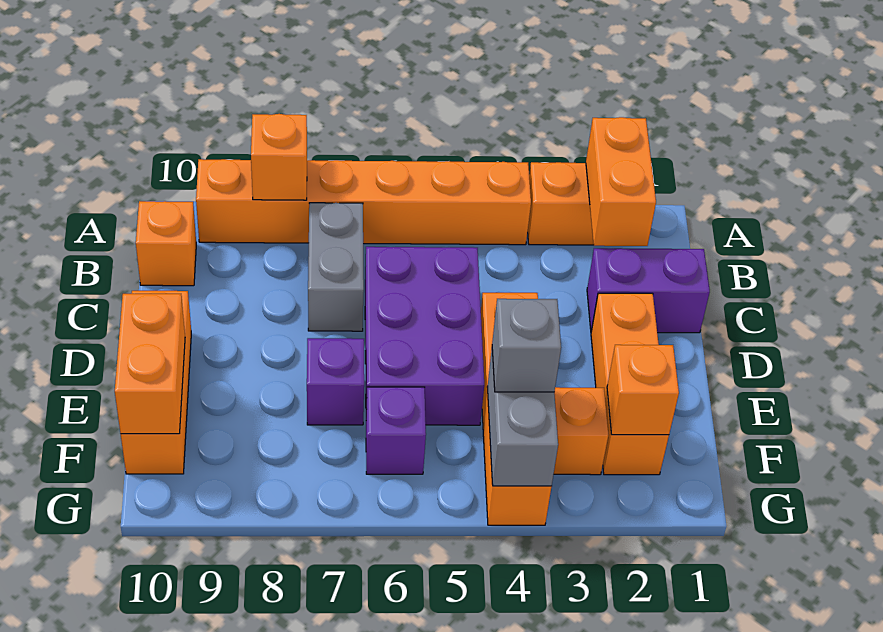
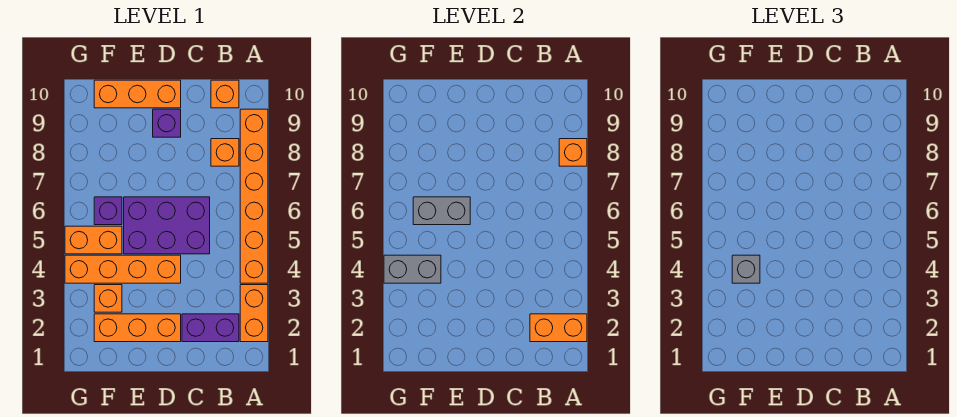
grey 1x2 brick [308,203,364,331] -> grey 1x2 brick moved to [413,197,470,225]
purple 1x2 brick [587,248,710,333] -> purple 1x2 brick turned to [182,314,239,342]
purple 1x1 brick [307,338,364,425] -> purple 1x1 brick moved to [153,109,181,137]
orange 1x2 brick [115,294,185,434] -> orange 1x2 brick moved to [65,226,122,254]
orange 1x1 brick [607,345,679,435] -> orange 1x1 brick moved to [211,139,239,166]

